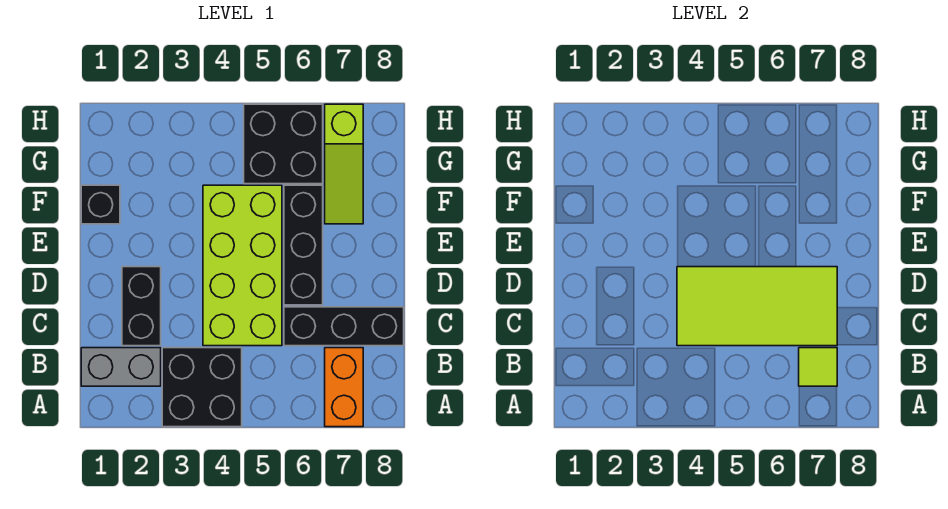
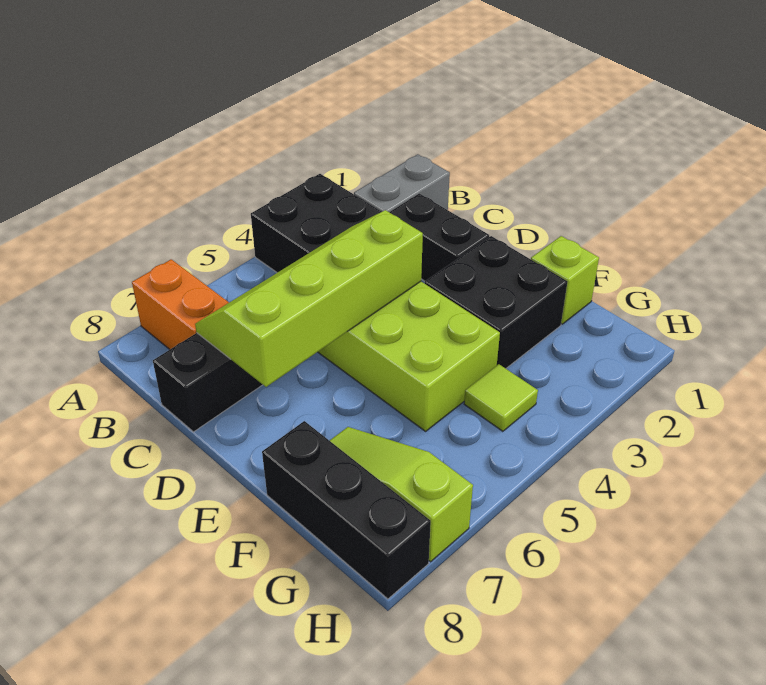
lime 1x1 tile [799,348,837,386] -> lime 1x1 tile moved to [464,364,538,431]
lime 2x4 tile [677,267,837,346] -> lime 2x4 slope [195,210,423,387]
black 1x3 brick [284,185,323,305] -> black 1x3 brick moved to [262,421,431,599]
black 1x1 brick [81,185,120,224] -> lime 1x1 brick [531,236,599,324]
black 2x2 brick [244,104,323,184] -> black 2x2 brick moved to [425,236,567,368]

